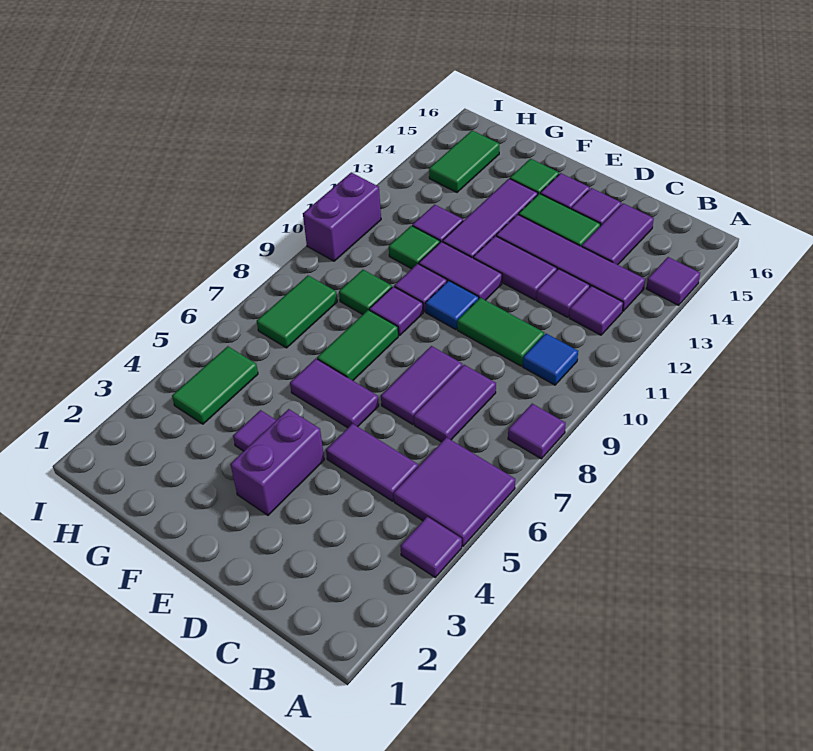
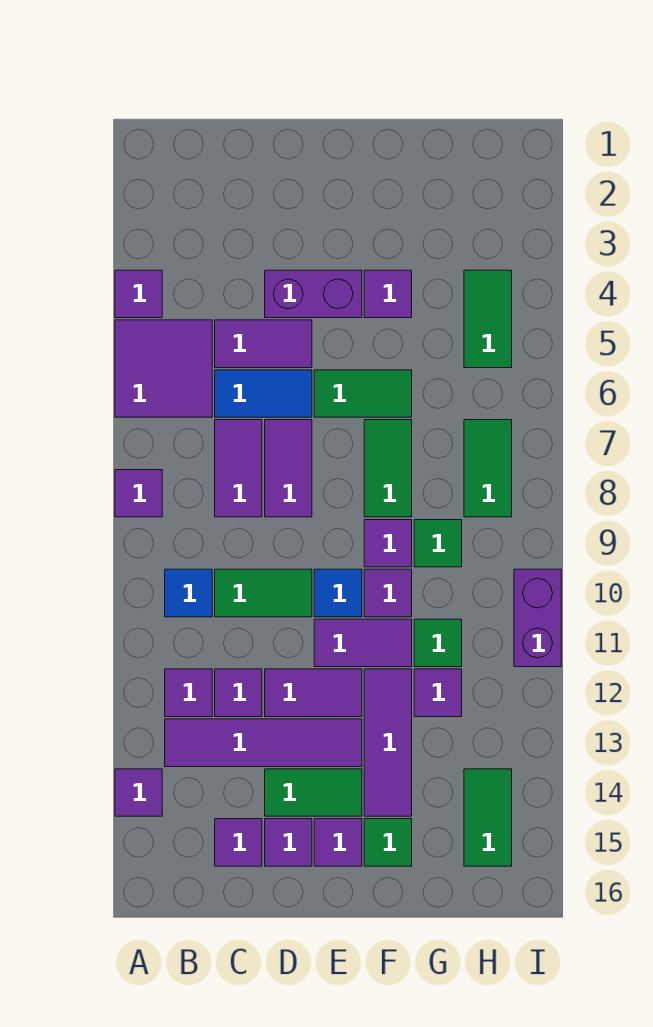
none -> blue 1x2 tile [215,370,312,417]
purple 1x2 tile [582,203,654,265] -> purple 1x1 tile [215,819,262,866]
purple 1x2 brick [230,409,324,515] -> purple 1x2 brick turned to [265,270,362,318]
purple 1x2 tile [290,359,379,428] -> green 1x2 tile [314,370,412,417]

